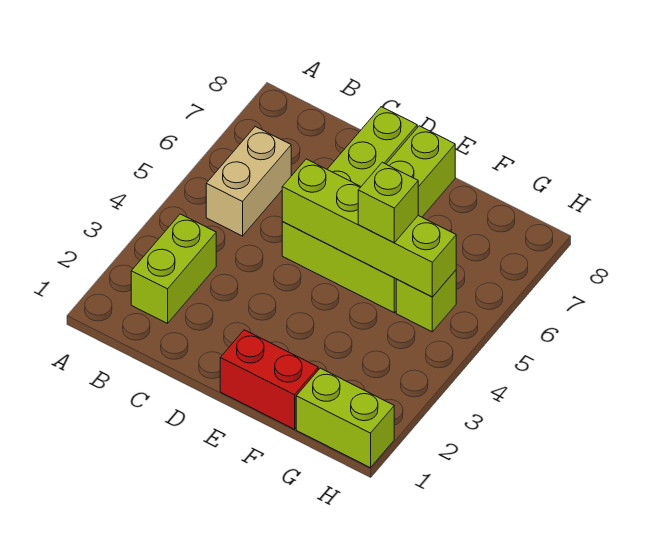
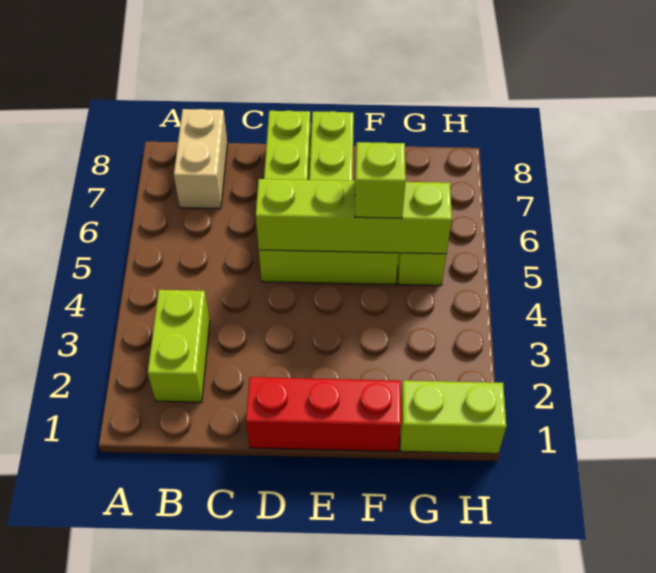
tan 1x2 brick [206,127,291,236] -> tan 1x2 brick moved to [174,109,228,209]
red 1x2 brick [220,330,318,429] -> red 1x3 brick [246,377,401,451]

